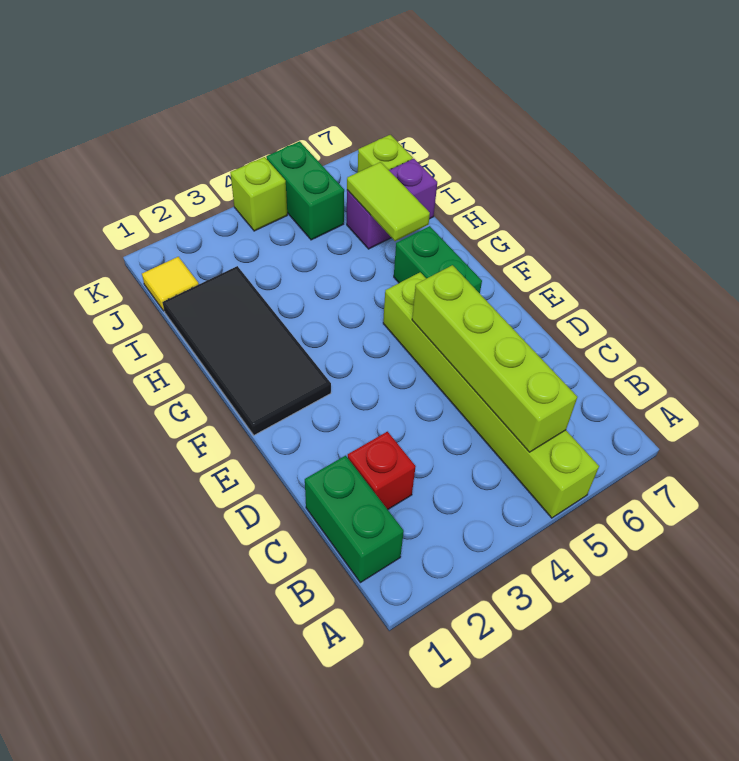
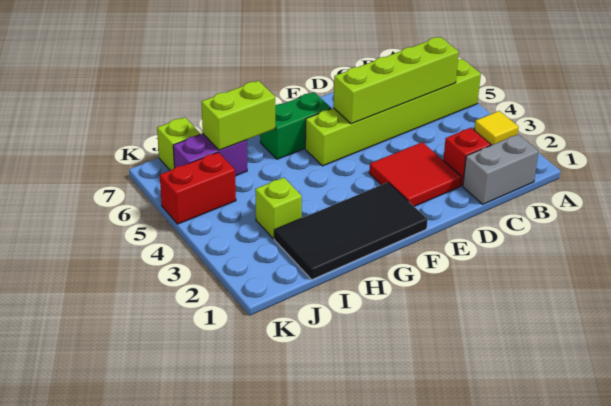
green 1x2 brick [305,456,404,583] -> grey 1x2 brick [463,134,539,204]
none -> red 2x2 tile [369,142,462,206]
lime 1x2 tile [347,162,430,241] -> lime 1x2 brick [201,81,275,150]
purple 1x2 brick [347,159,437,249] -> purple 1x2 brick turned to [173,134,247,176]
yellow 1x1 tile [142,257,199,311] -> yellow 1x1 tile moved to [474,111,519,145]
green 1x2 brick [266,141,344,240] -> red 1x2 brick [160,152,236,224]
lime 1x1 brick [230,157,287,231] -> lime 1x1 brick moved to [255,178,302,239]

